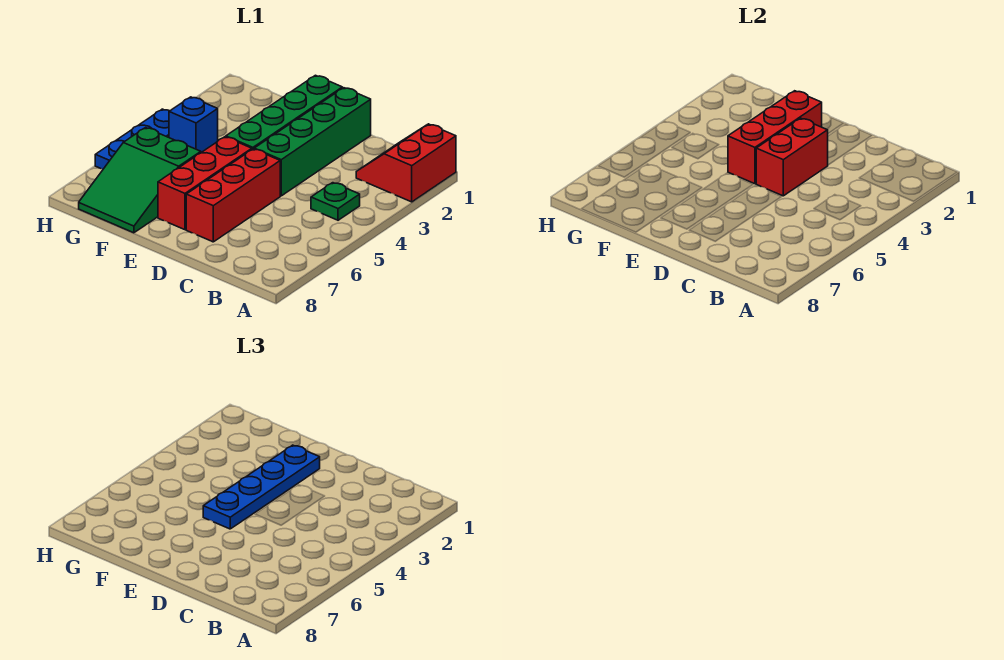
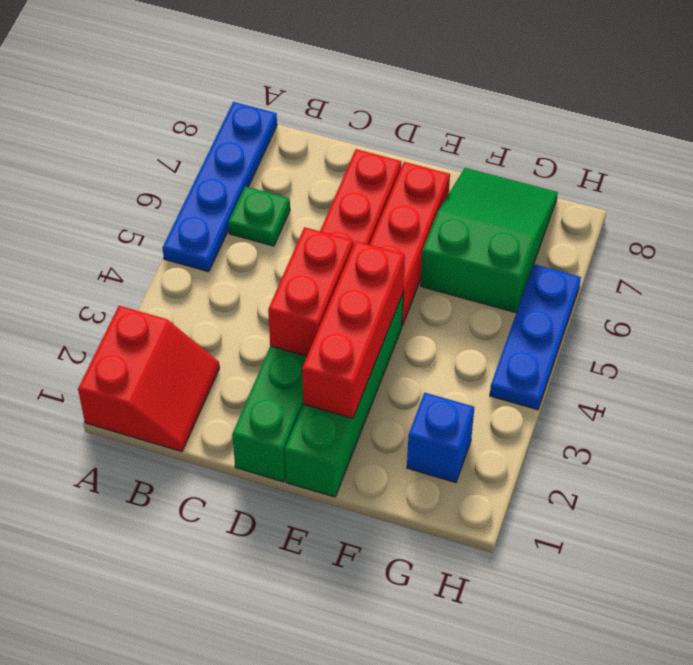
green 1x1 plate [311,183,360,220] -> green 1x1 plate moved to [228,186,290,246]
blue 1x4 plate [203,445,320,529] -> blue 1x4 plate moved to [163,102,277,272]
blue 1x1 brick [169,97,218,152] -> blue 1x1 brick moved to [407,393,474,483]

